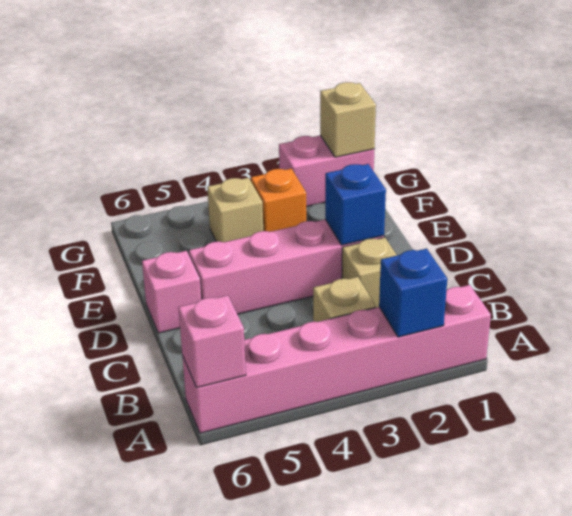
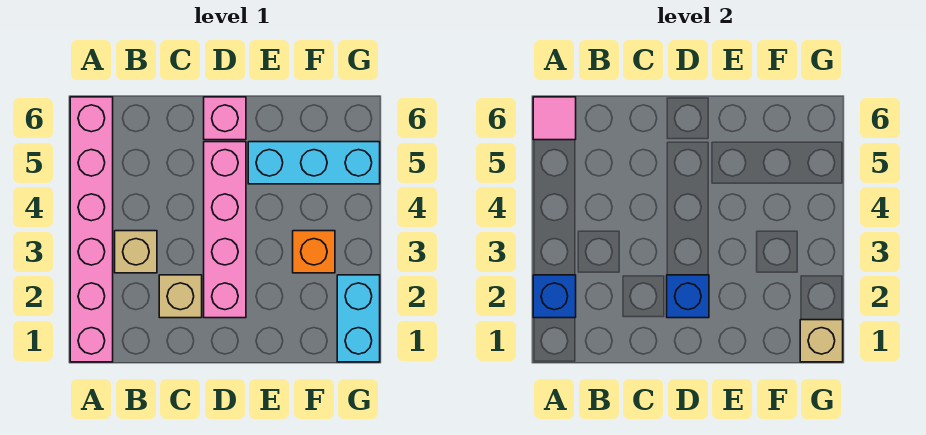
pink 1x1 brick [178,295,246,388] -> pink 1x1 tile [533,97,576,140]
none -> cyan 1x3 brick [248,142,380,184]
tan 1x1 brick [207,178,263,242] -> none
pink 1x2 brick [279,135,374,207] -> cyan 1x2 brick [337,275,380,362]

